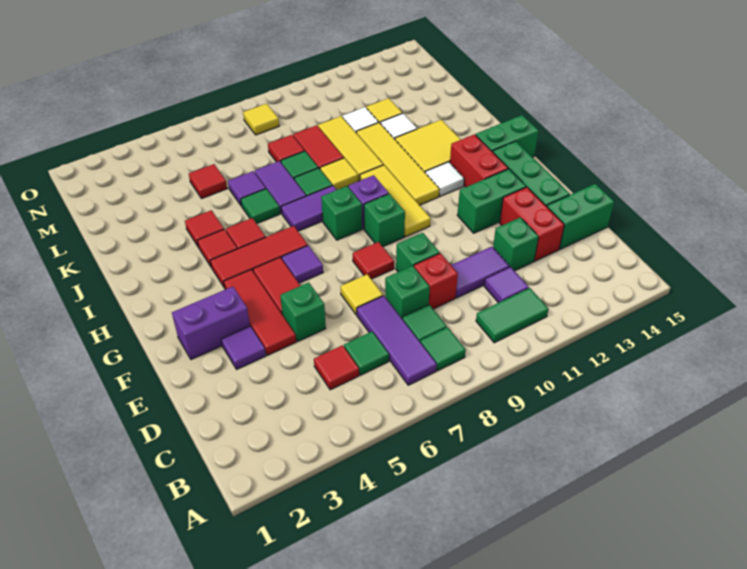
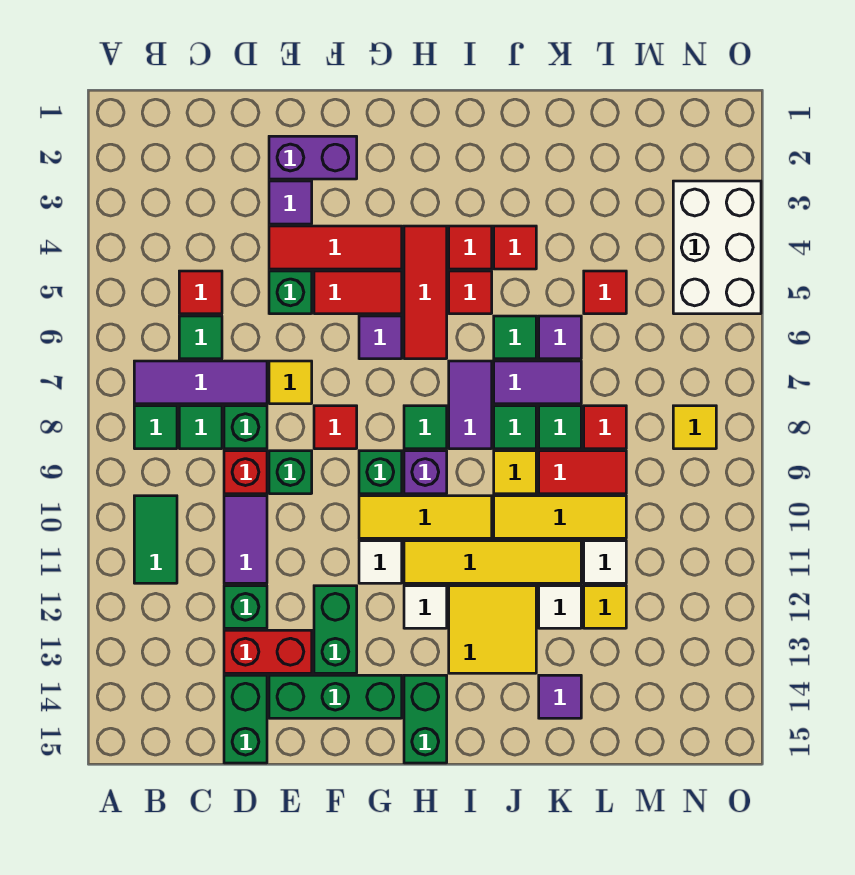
purple 1x1 tile [484,267,529,303] -> purple 1x1 tile moved to [539,675,581,718]
purple 1x2 brick [172,287,250,359] -> purple 1x2 brick turned to [269,136,357,179]
none -> white 1x1 tile [359,541,402,583]
red 1x2 brick [450,134,508,187] -> none
green 1x1 brick [321,186,362,240] -> green 1x1 tile [404,406,447,449]
none -> white 2x3 brick [673,181,761,314]

